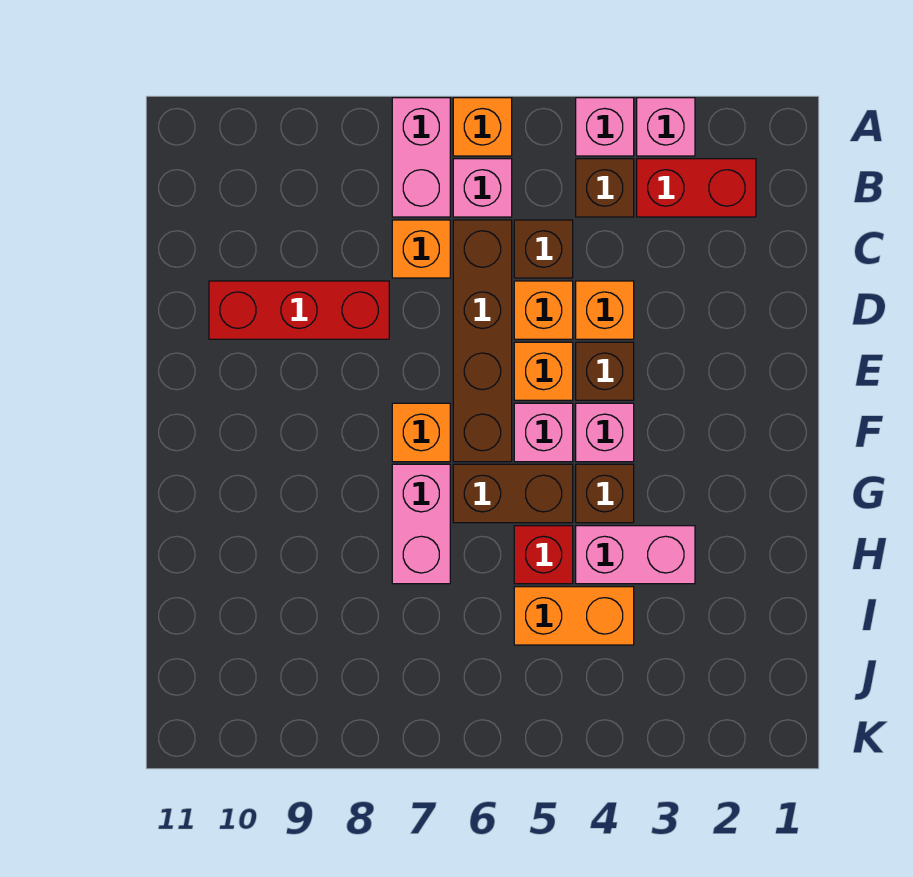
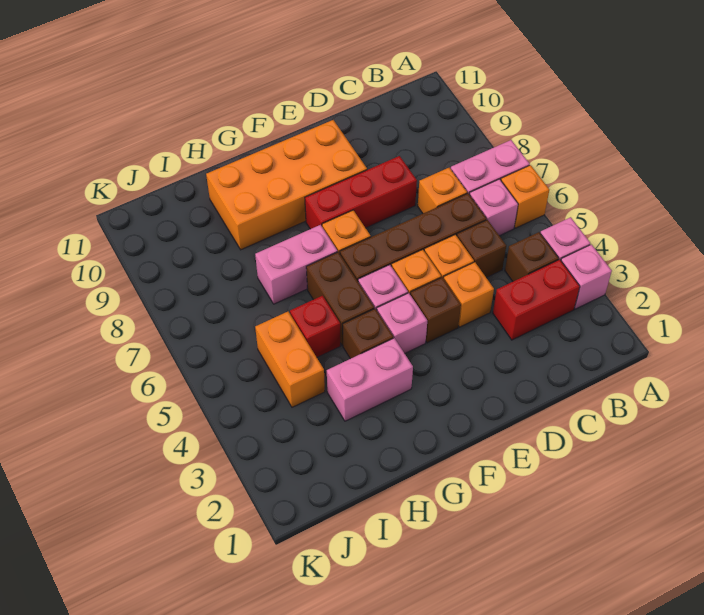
red 1x2 brick [637,159,756,217] -> red 1x2 brick turned to [493,260,580,340]
red 1x3 brick [209,281,389,339] -> red 1x3 brick turned to [305,156,417,229]
none -> orange 2x4 brick [206,120,367,250]
pink 1x2 brick [576,526,695,584] -> pink 1x2 brick turned to [327,338,413,421]

